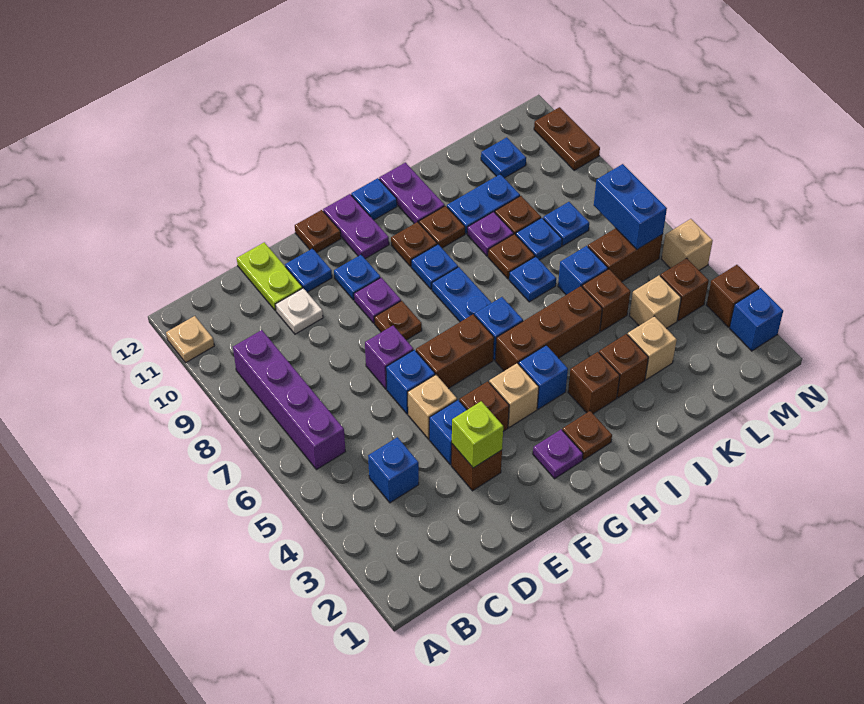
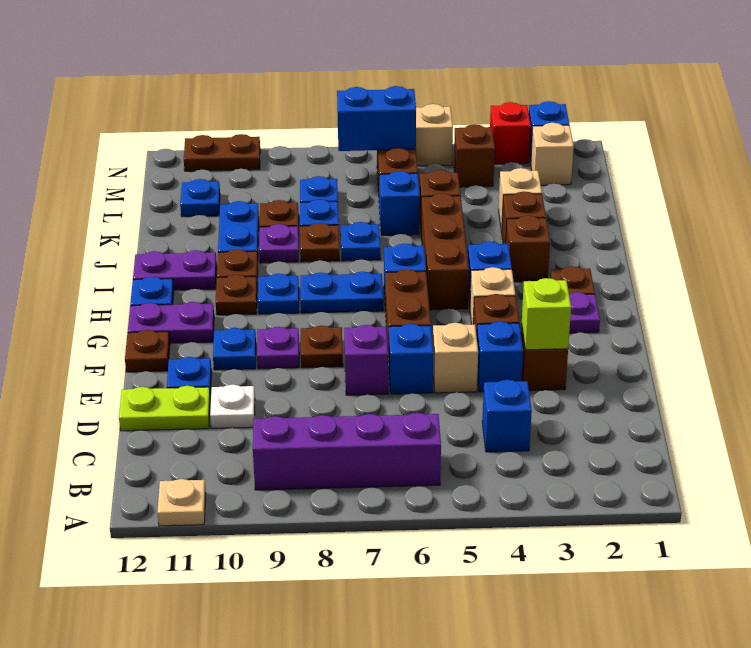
tan 1x1 brick [630,275,681,329] -> tan 1x1 brick moved to [531,123,574,185]
brown 1x1 brick [707,265,759,327] -> red 1x1 brick [490,102,531,164]

